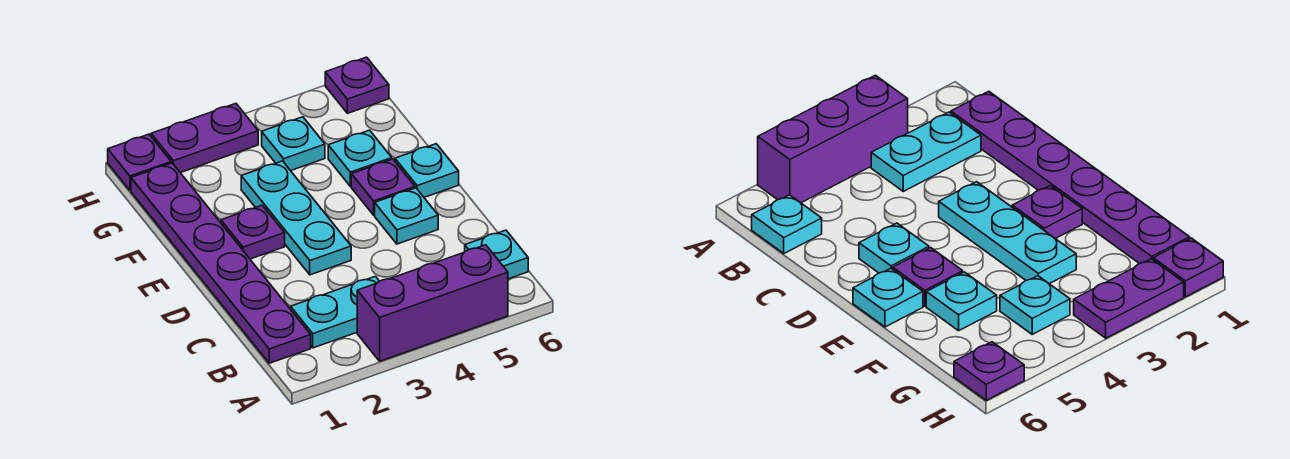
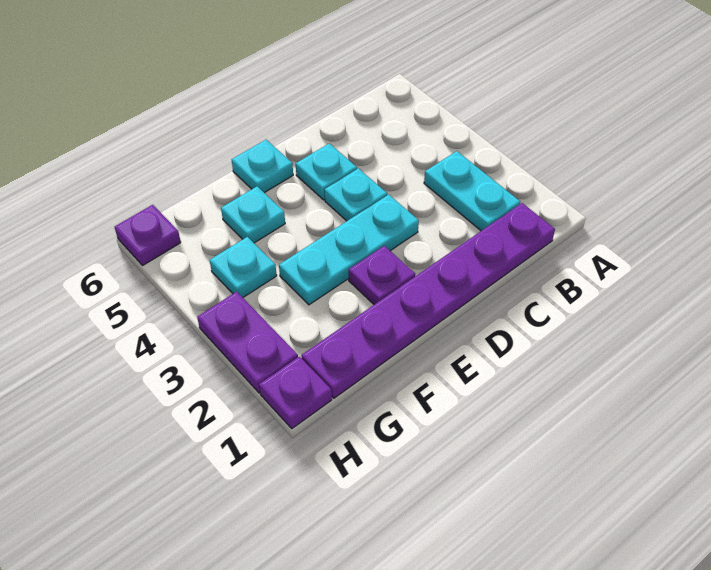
purple 1x3 brick [357,245,508,361] -> none
cyan 1x1 plate [465,230,528,279] -> cyan 1x1 plate moved to [324,168,387,221]
purple 1x1 plate [351,159,415,215] -> none

